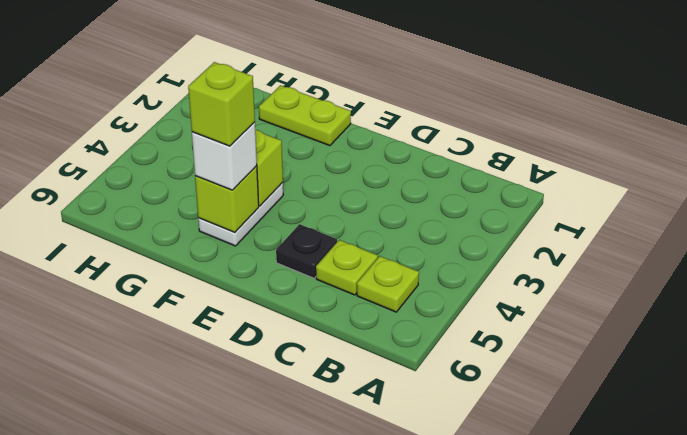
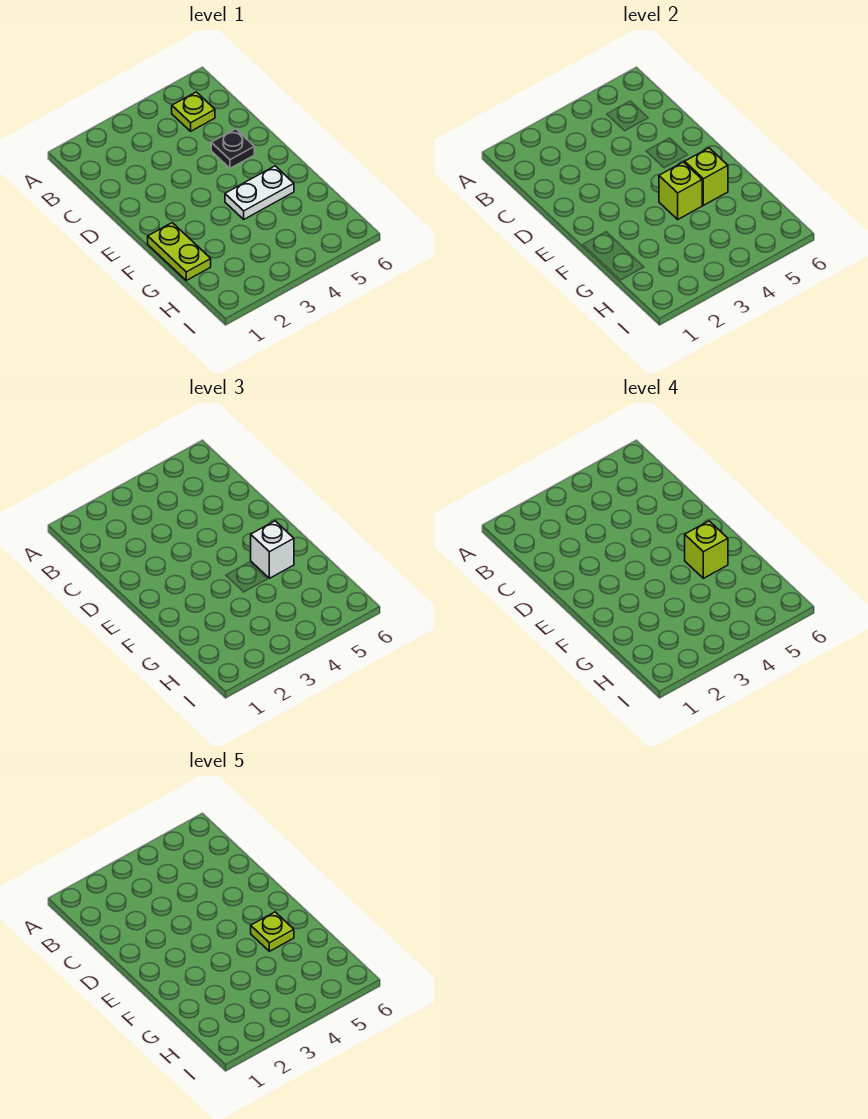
lime 1x1 plate [316,240,378,295] -> lime 1x1 plate moved to [251,912,294,951]

